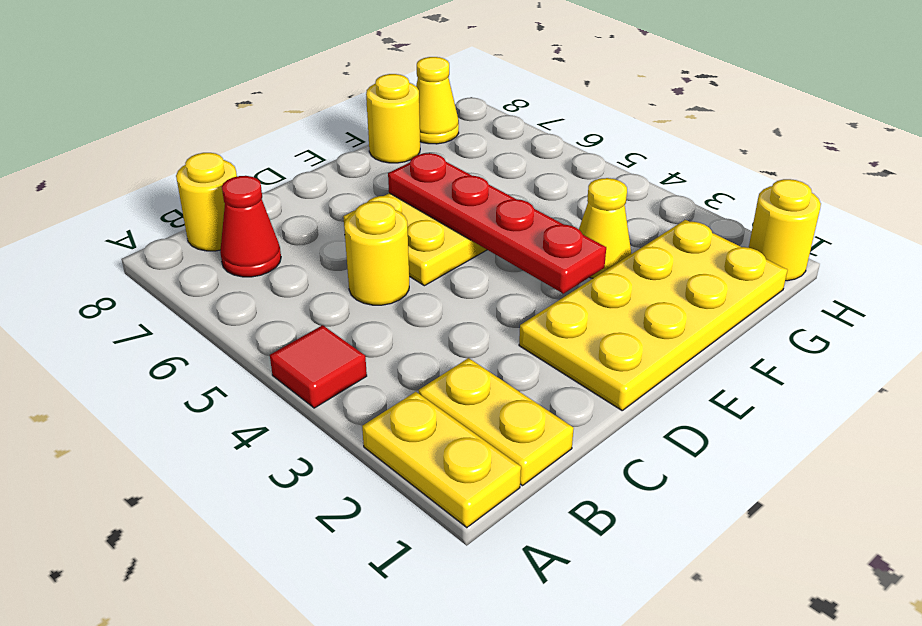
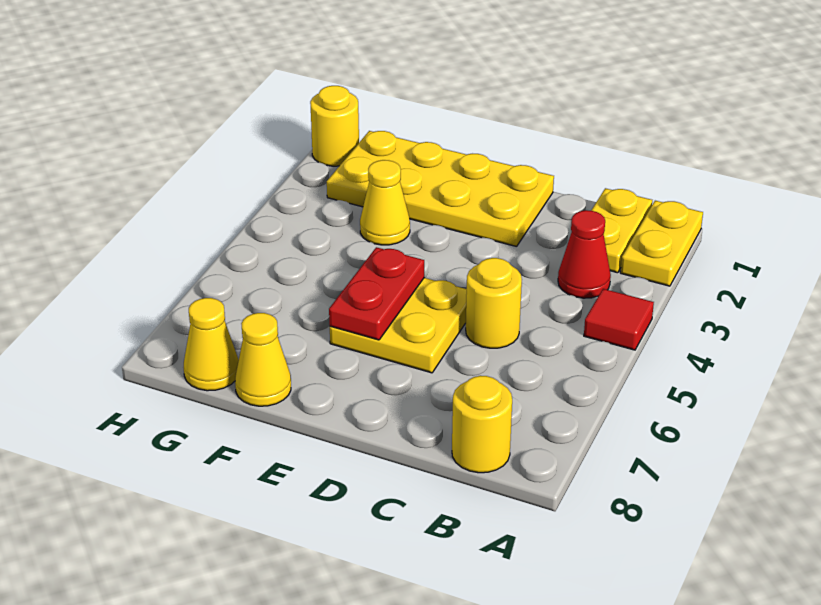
red 1x1 cone [220,176,281,277] -> red 1x1 cone moved to [558,210,611,298]
red 1x4 plate [388,153,606,294] -> red 1x2 plate [329,247,424,340]
yellow 1x1 round brick [366,74,420,163] -> yellow 1x1 cone [235,313,291,406]

